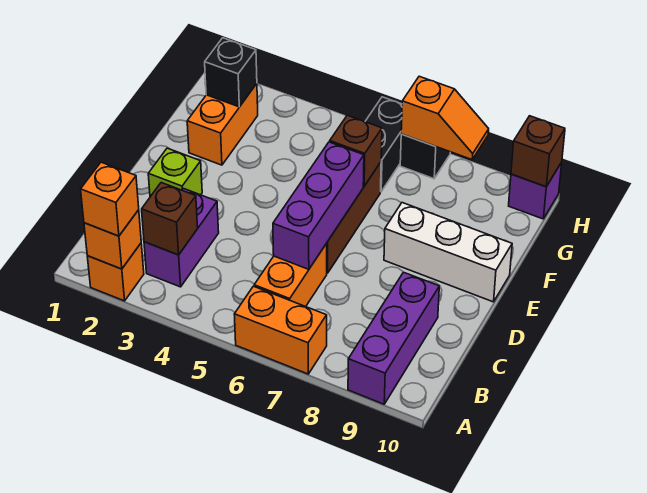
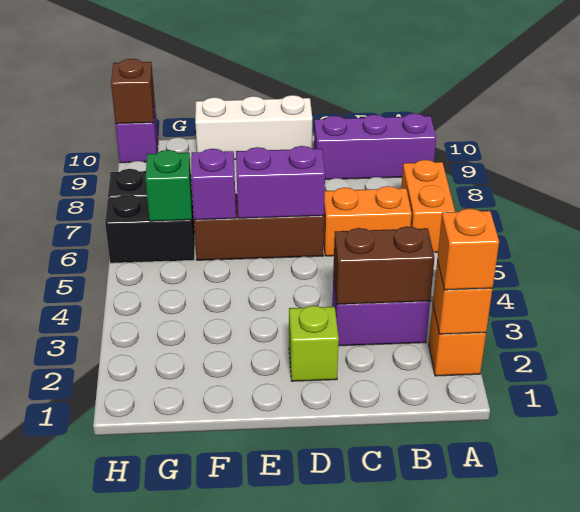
brown 1x1 brick [142,183,198,255] -> brown 1x2 brick [333,226,435,304]
purple 1x3 brick [273,142,364,269] -> purple 1x2 brick [236,146,325,218]
white 1x3 brick [384,203,512,302] -> white 1x3 brick turned to [195,95,312,159]
orange 1x2 brick [187,84,258,165] -> none
brown 1x1 brick [330,115,382,186] -> purple 1x1 brick [191,149,236,220]
black 1x1 brick [205,38,257,107] -> none
none -> green 1x1 brick [145,150,192,221]
orange 1x2 slope [401,76,489,160] -> none

